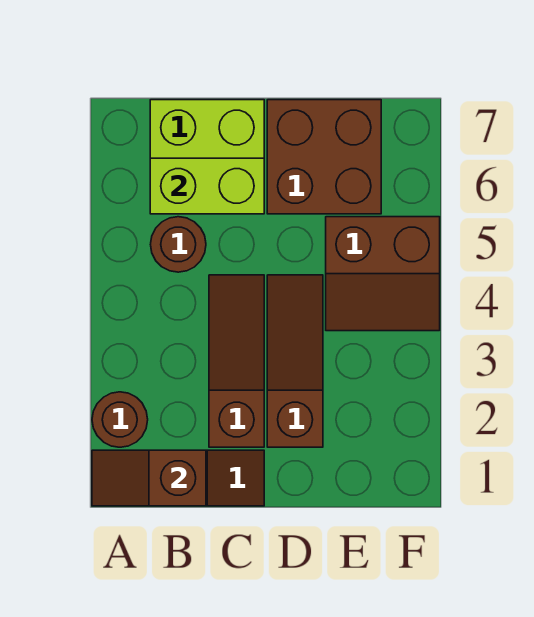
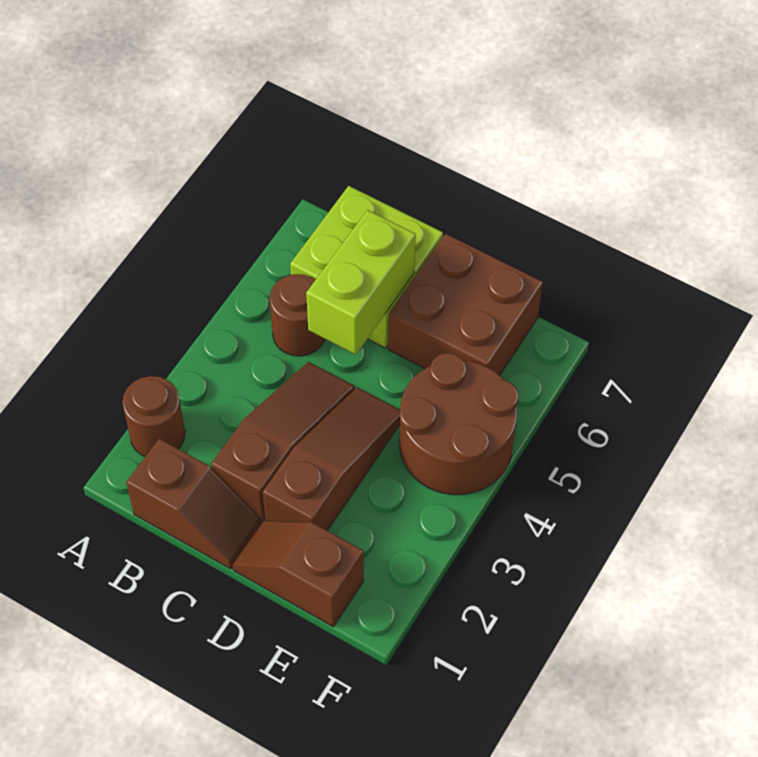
brown 1x2 slope [92,450,206,506] -> brown 1x2 slope moved to [233,520,364,627]
lime 1x2 brick [150,158,264,214] -> lime 1x2 brick turned to [306,210,416,355]
brown 2x2 slope [326,217,440,331] -> brown 2x2 round brick [399,353,518,495]

